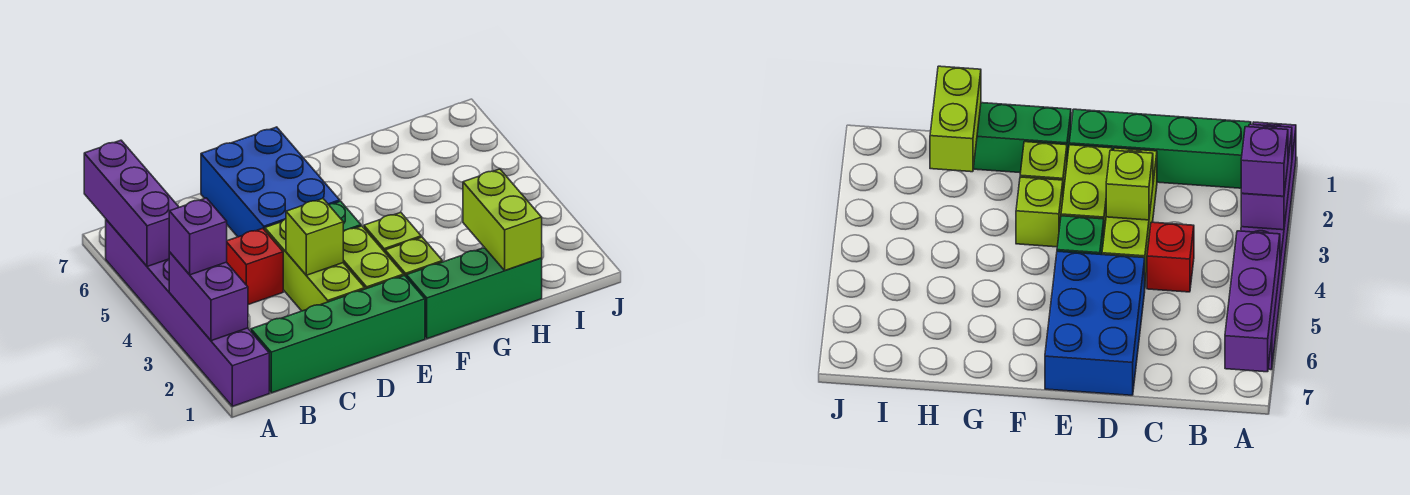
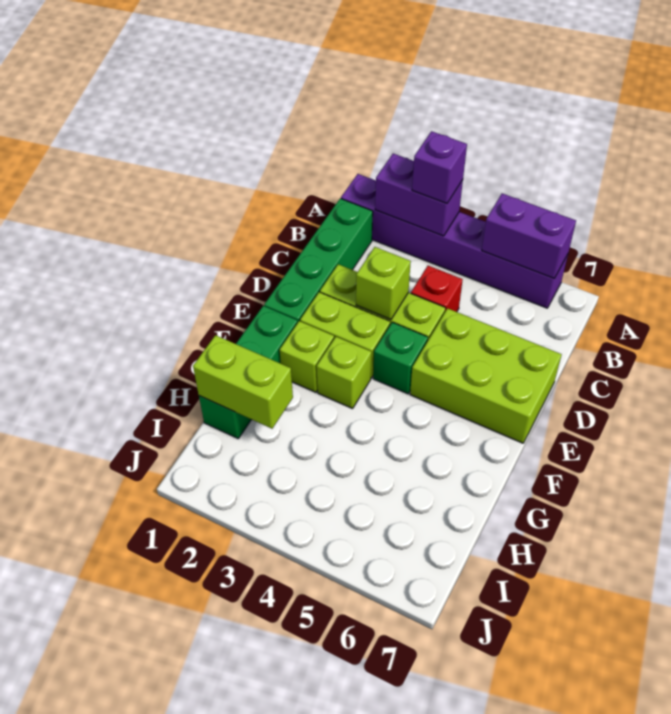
purple 1x3 brick [84,140,179,267] -> purple 1x2 brick [482,193,576,278]
blue 2x3 brick [201,127,340,237] -> lime 2x3 brick [410,308,562,443]

